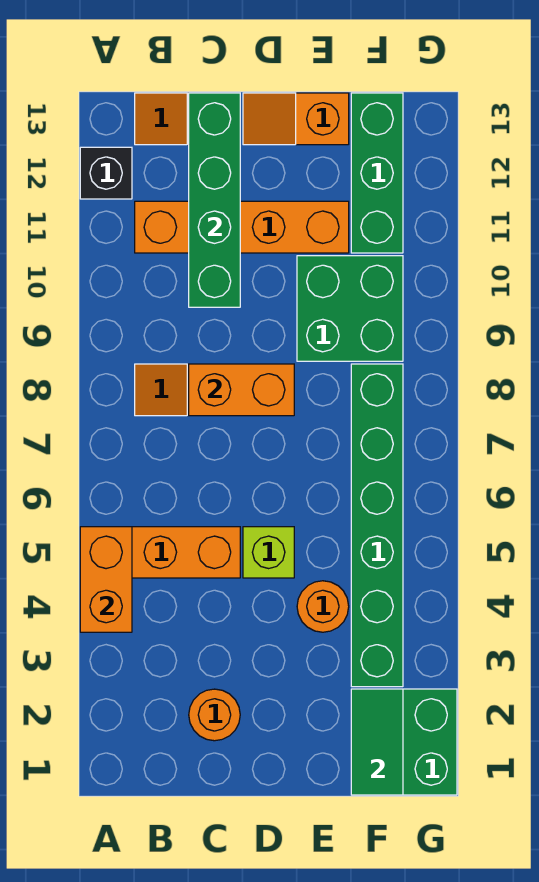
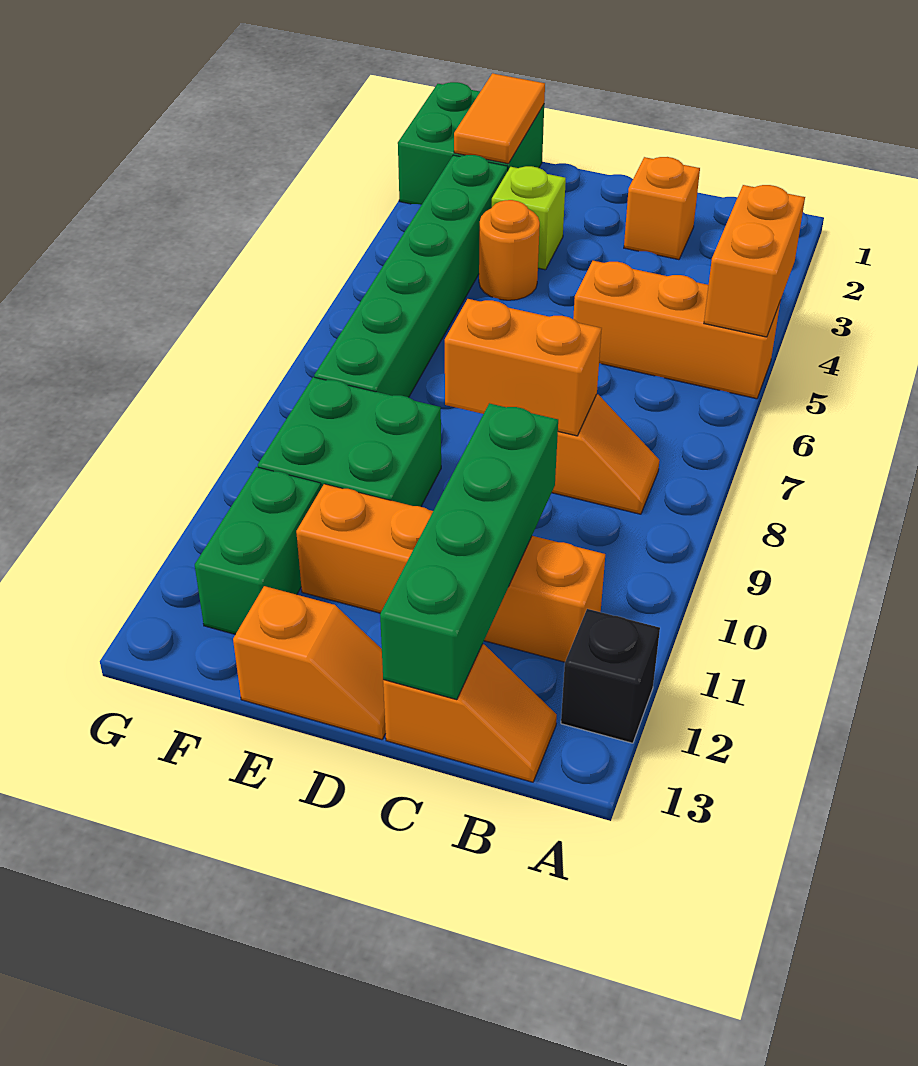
orange 1x1 round brick [189,689,240,741] -> orange 1x1 brick [624,157,700,260]
lime 1x1 brick [243,527,294,578] -> lime 1x1 brick moved to [492,166,566,270]
green 1x2 tile [351,689,403,795] -> orange 1x2 tile [454,73,545,164]
green 1x3 brick [351,93,403,253] -> green 1x2 brick [195,467,321,634]

